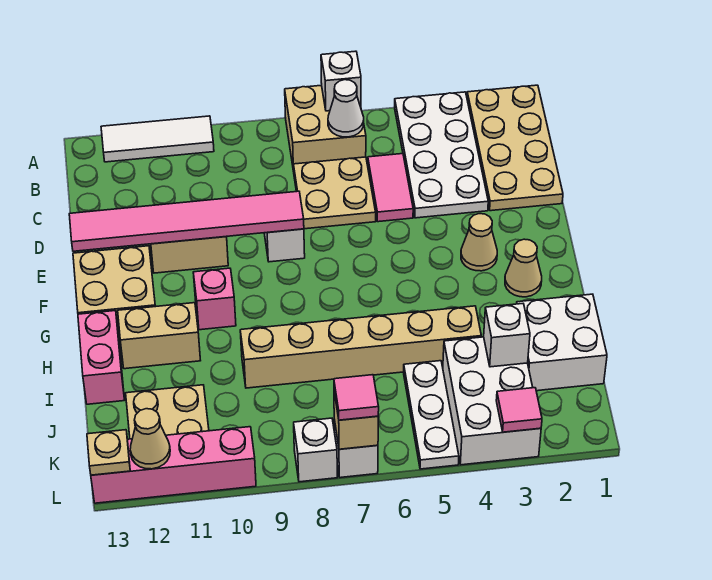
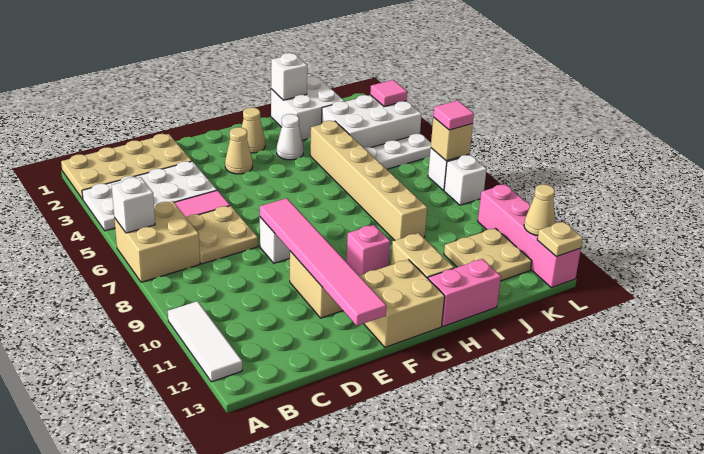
white 1x1 cone [328,80,364,137] -> white 1x1 cone moved to [277,114,304,160]
white 1x1 brick [484,304,530,367] -> white 1x1 brick moved to [271,53,307,100]

